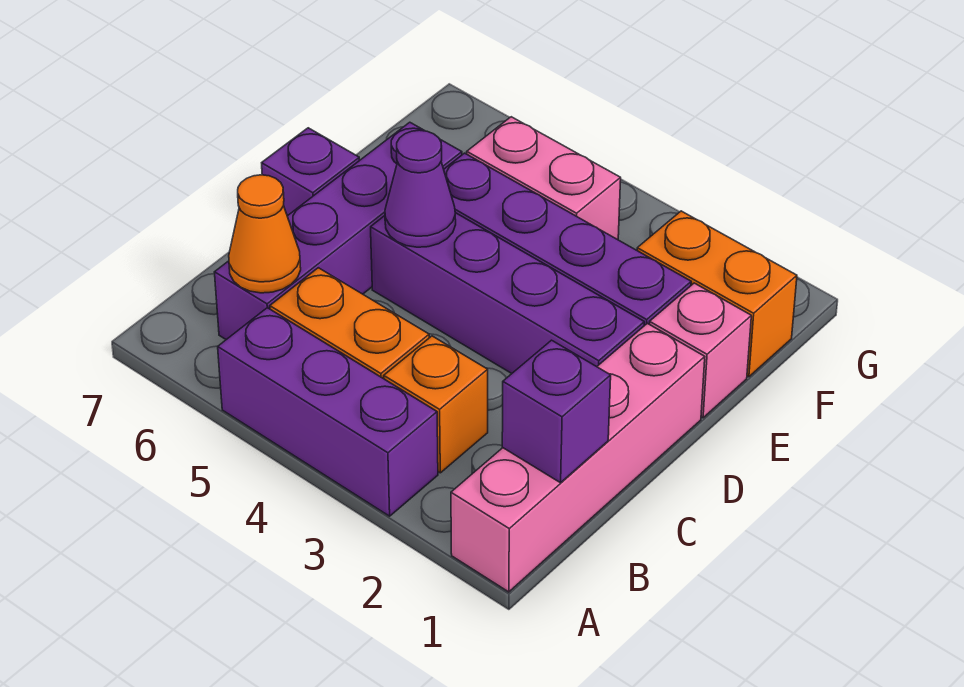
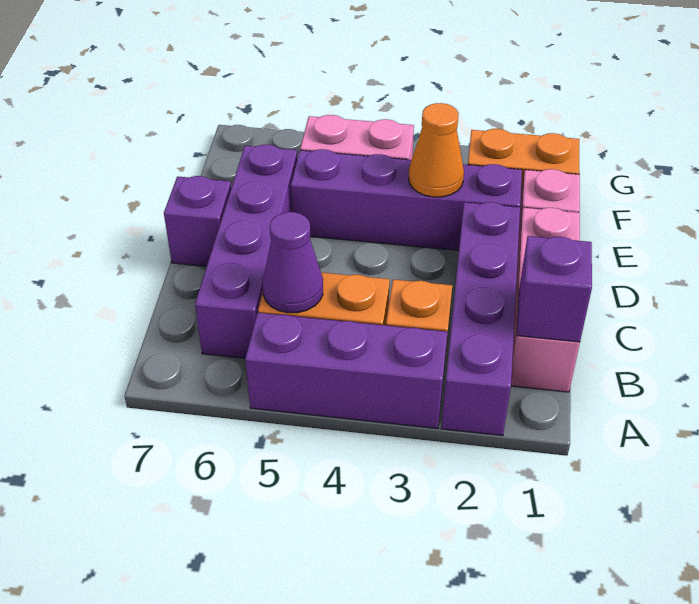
pink 1x4 brick [451,323,705,592] -> pink 1x3 brick [511,208,580,392]
orange 1x1 cone [229,175,301,293] -> orange 1x1 cone moved to [409,103,464,197]
purple 1x4 brick [371,213,644,373] -> purple 1x4 brick turned to [441,202,520,436]
purple 1x1 cone [385,130,456,247] -> purple 1x1 cone moved to [263,212,323,313]

